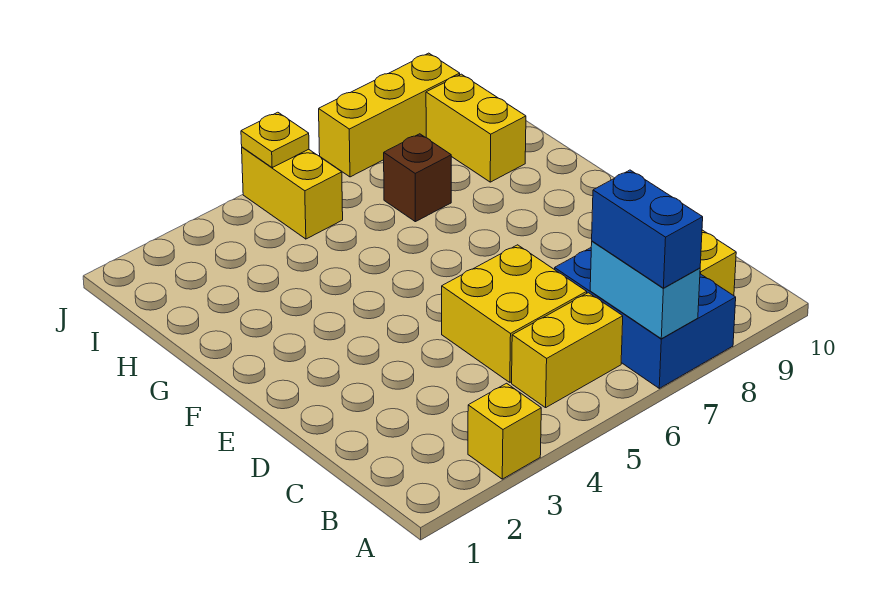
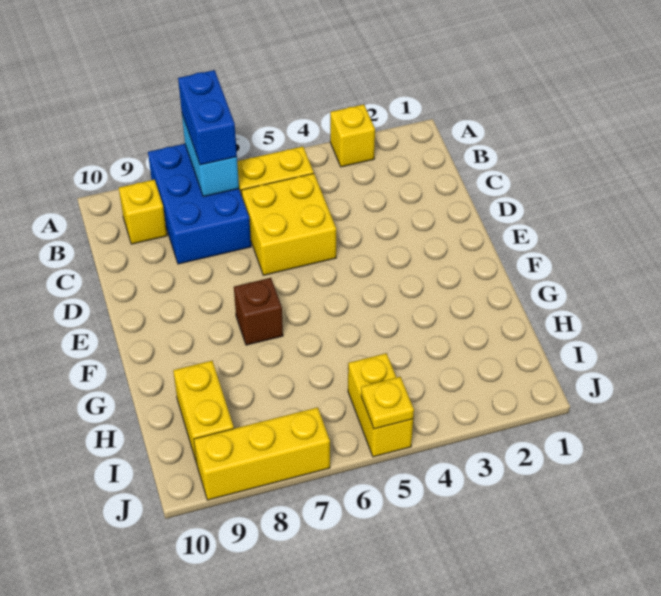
brown 1x1 brick [384,134,451,222] -> brown 1x1 brick moved to [234,278,283,345]

